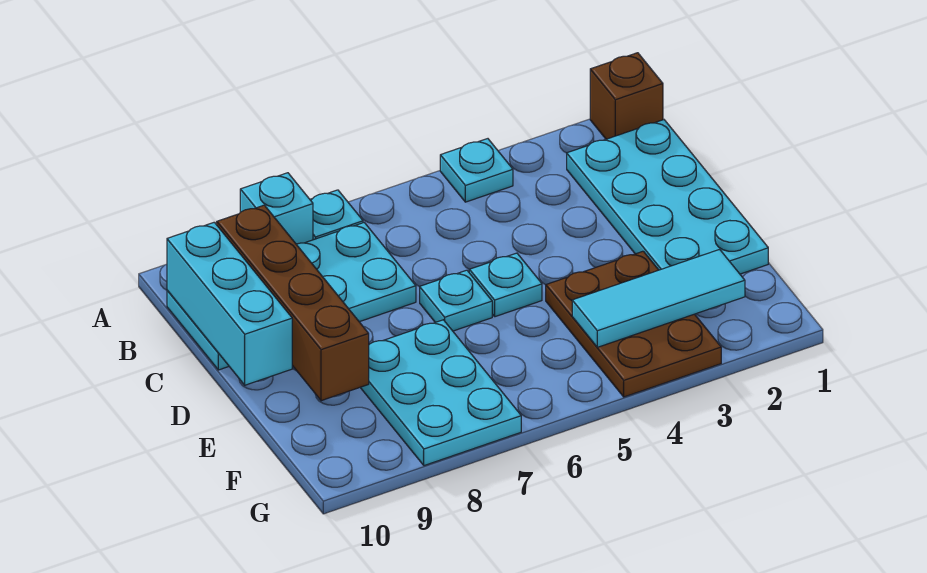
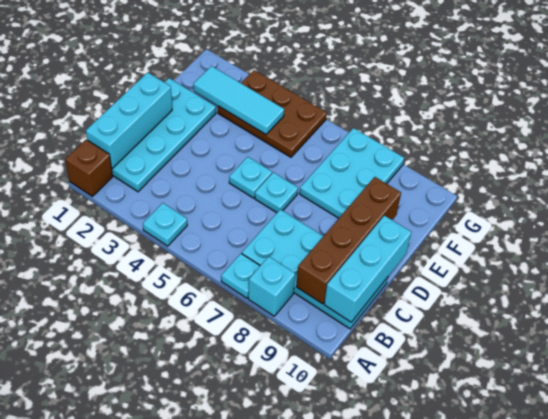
none -> cyan 1x3 brick [86,72,172,169]
brown 2x3 plate [546,251,721,397] -> brown 2x3 plate turned to [218,70,327,157]

